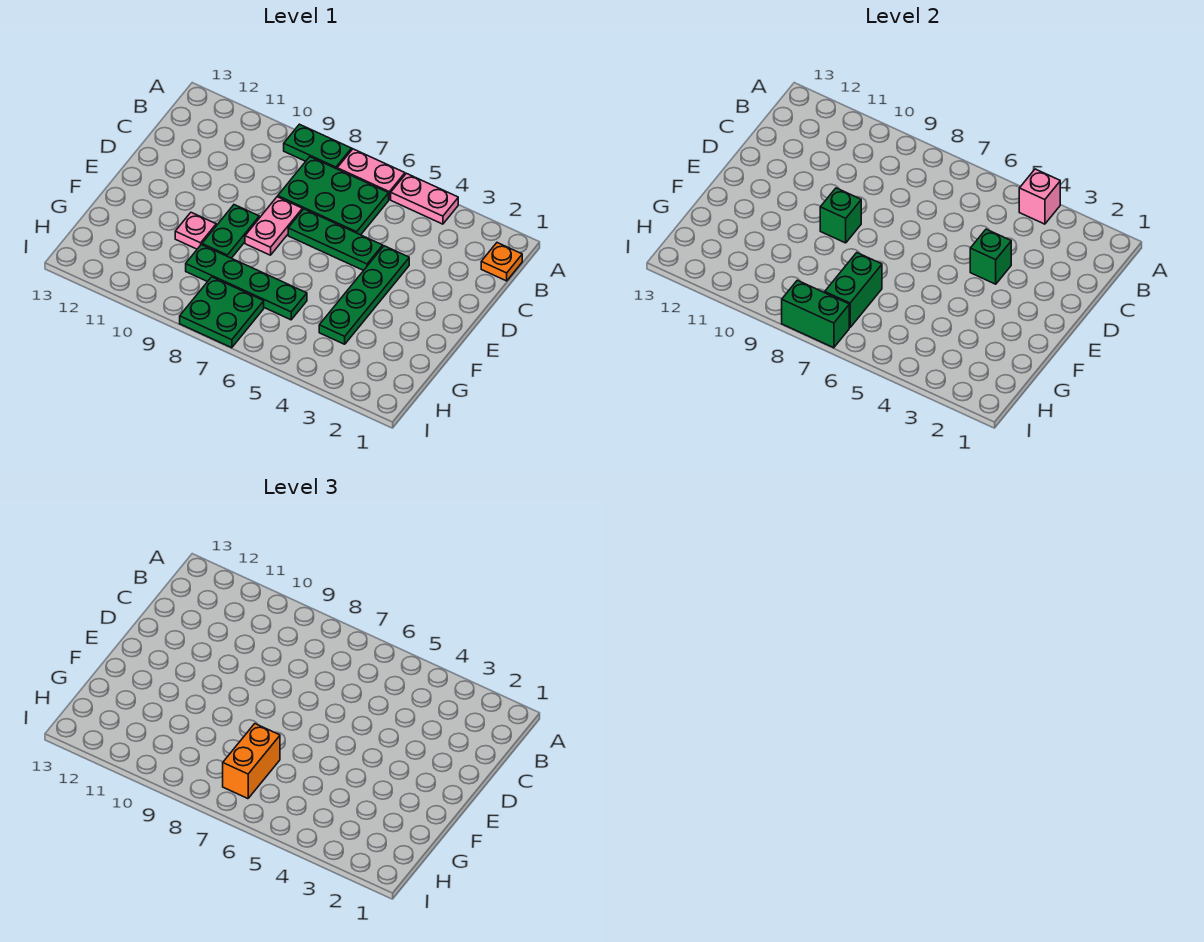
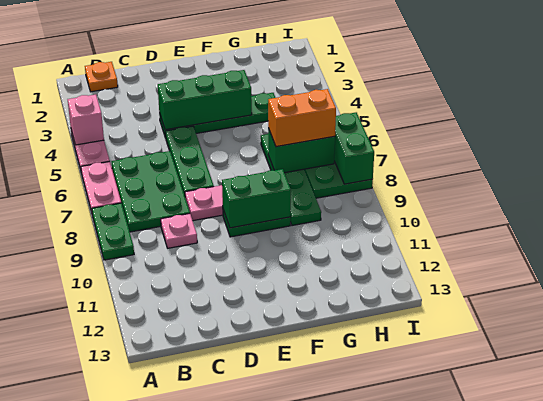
green 1x1 brick [970,229,1011,284] -> green 1x3 brick [158,70,252,130]
green 1x1 brick [820,188,861,243] -> green 1x2 brick [222,169,291,228]
pink 1x1 plate [175,212,216,249] -> pink 1x1 plate moved to [161,214,197,248]

